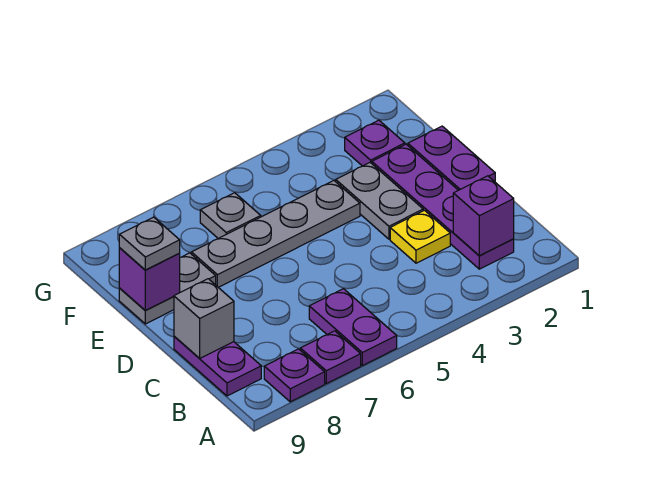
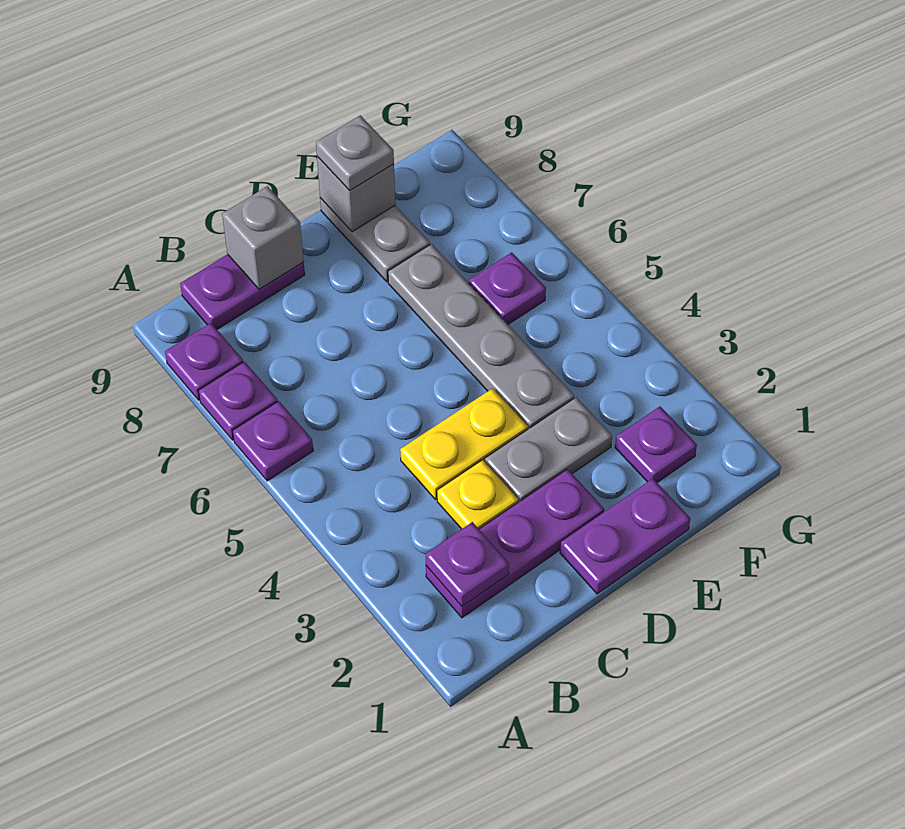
purple 1x2 plate [309,289,397,366] -> purple 1x1 plate [233,401,313,481]
purple 1x4 plate [372,144,514,269] -> purple 1x3 plate [426,469,604,618]
purple 1x1 brick [453,176,514,256] -> purple 1x1 plate [426,522,509,606]
none -> yellow 1x2 plate [400,388,528,500]
purple 1x1 brick [119,248,180,310] -> grey 1x1 brick [317,157,395,232]
grey 1x1 plate [200,193,261,238] -> purple 1x1 plate [469,252,546,324]

